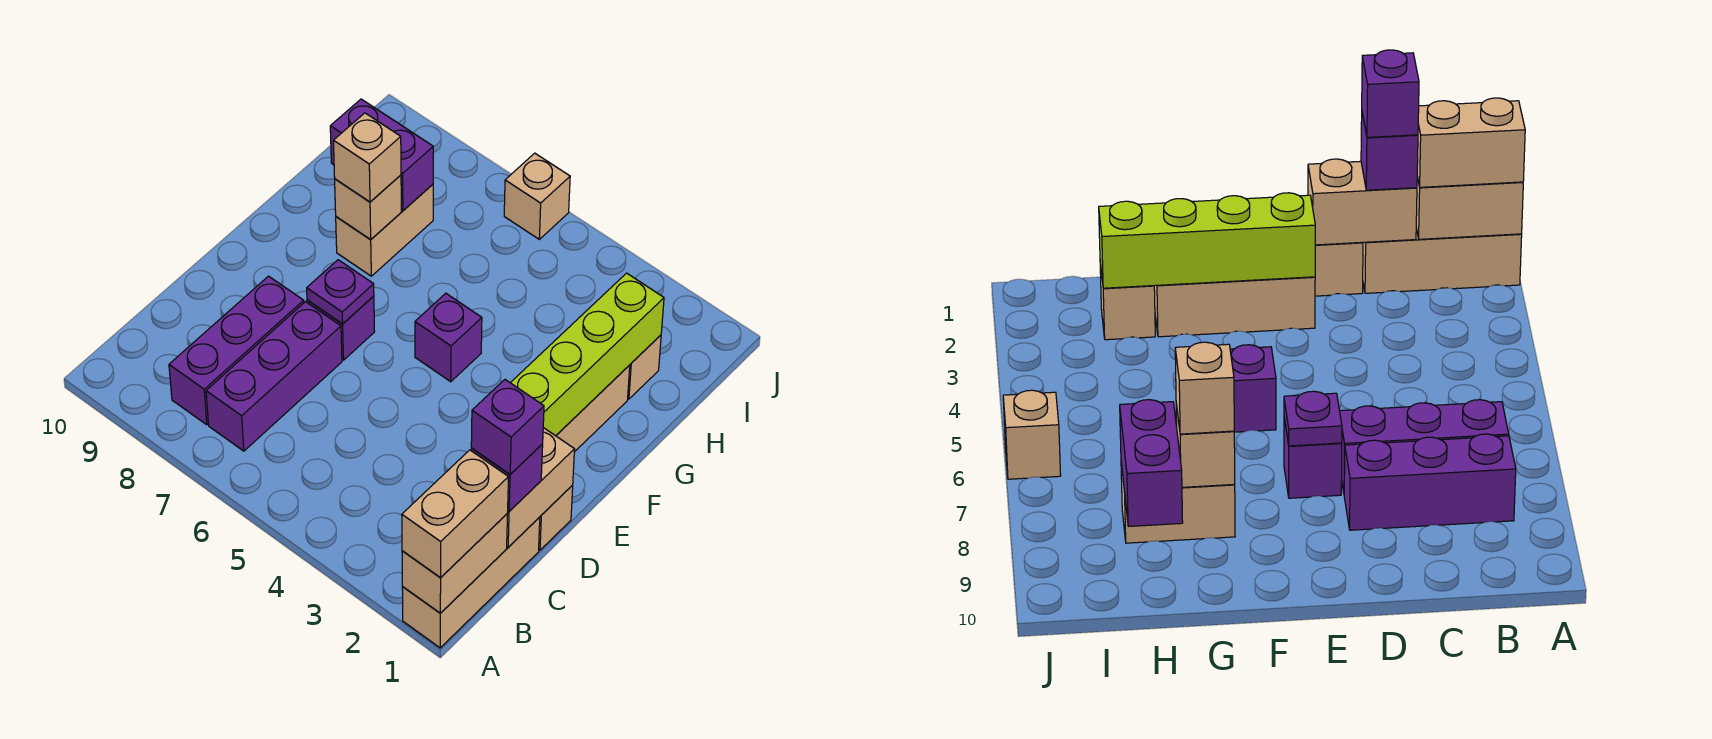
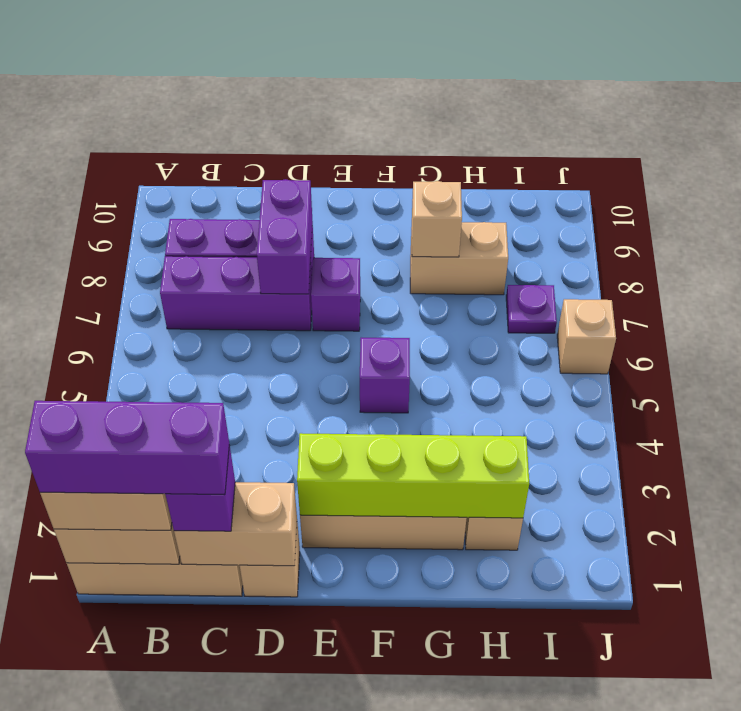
purple 1x1 brick [471,380,544,474] -> purple 1x3 brick [25,401,229,495]
purple 1x1 plate [307,260,374,324] -> purple 1x1 plate moved to [506,285,557,333]
tan 1x1 brick [333,113,401,202] -> none
purple 1x2 brick [330,99,433,211] -> purple 1x2 brick moved to [257,179,312,294]

